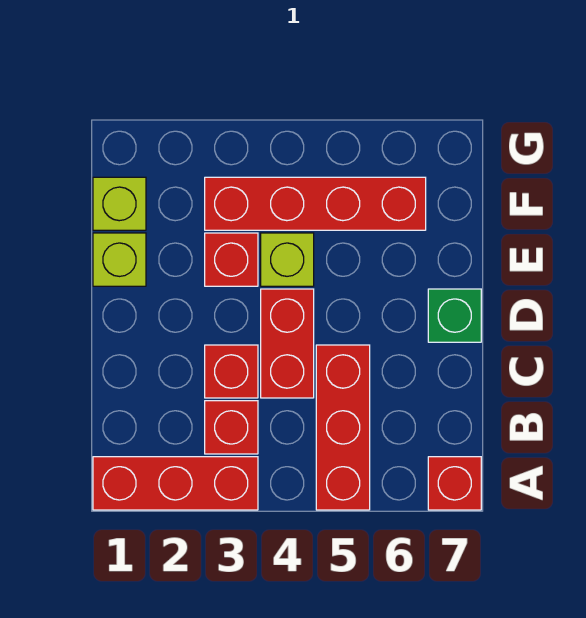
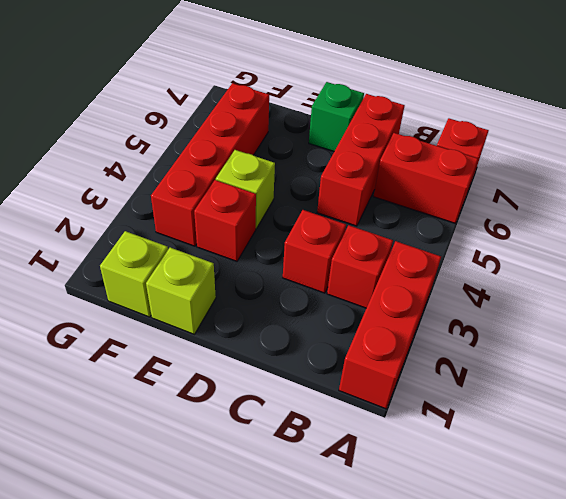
red 1x3 brick [316,345,370,510] -> red 1x3 brick turned to [317,94,405,226]
red 1x2 brick [261,289,314,398] -> red 1x2 brick moved to [373,133,478,224]

